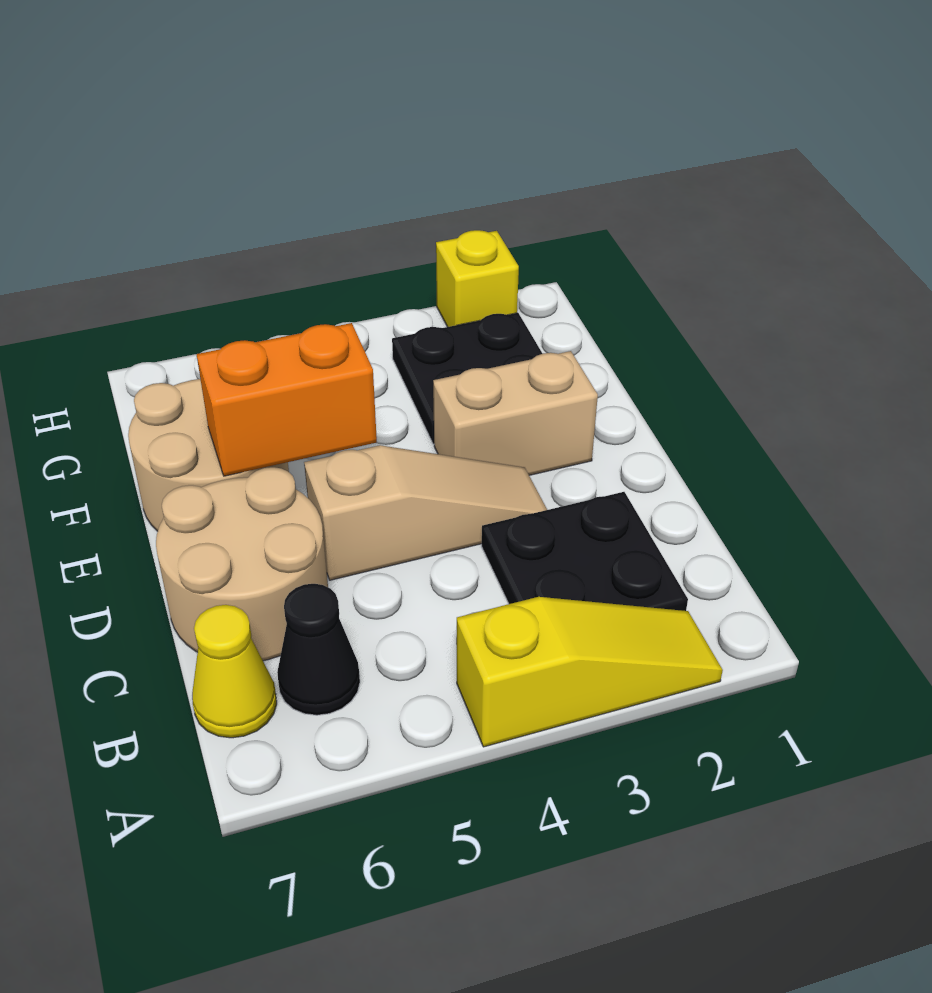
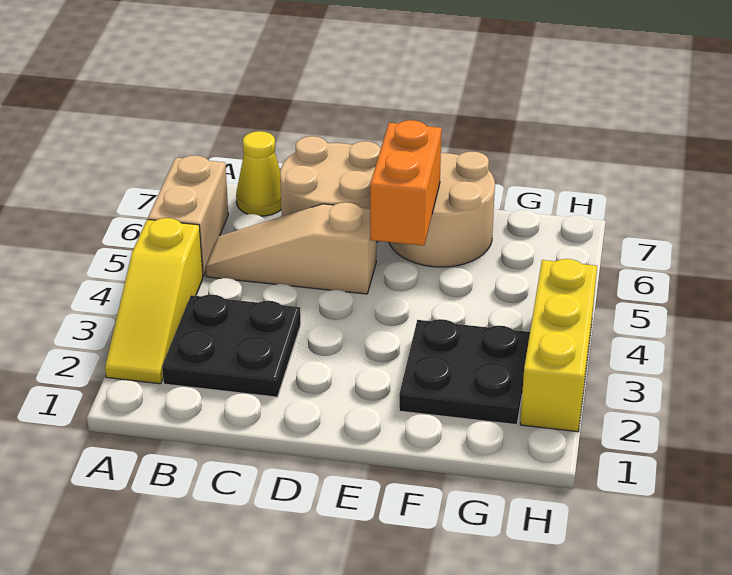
black 1x1 cone [277,584,360,715] -> none
tan 1x3 slope [304,445,547,580] -> tan 1x3 slope turned to [206,202,376,294]
tan 1x2 brick [433,351,598,475] -> tan 1x2 brick moved to [148,155,228,276]
yellow 1x1 brick [436,230,519,327] -> yellow 1x3 brick [520,259,597,432]

